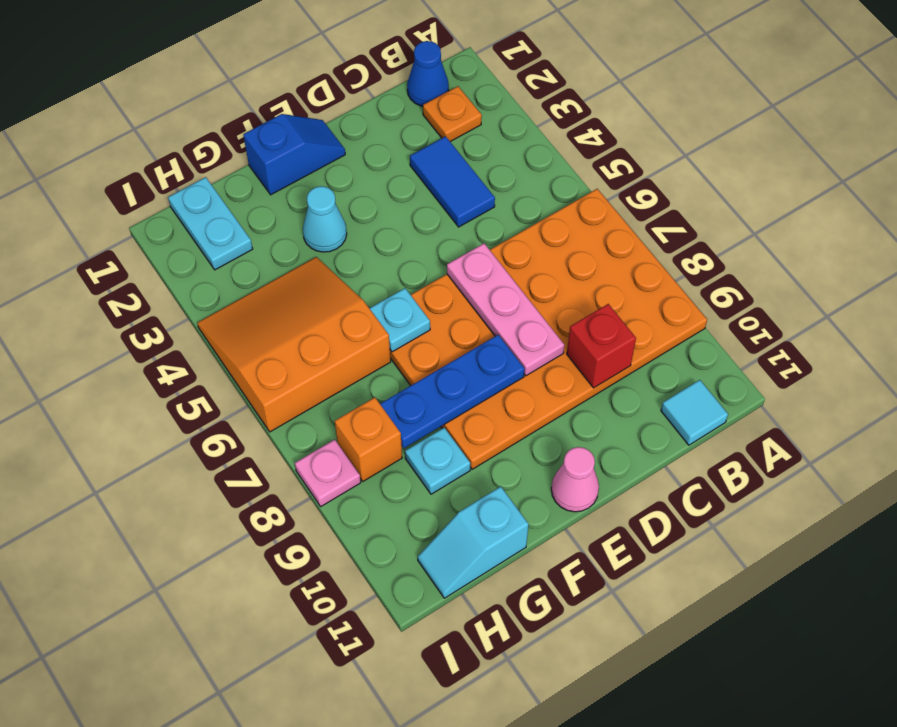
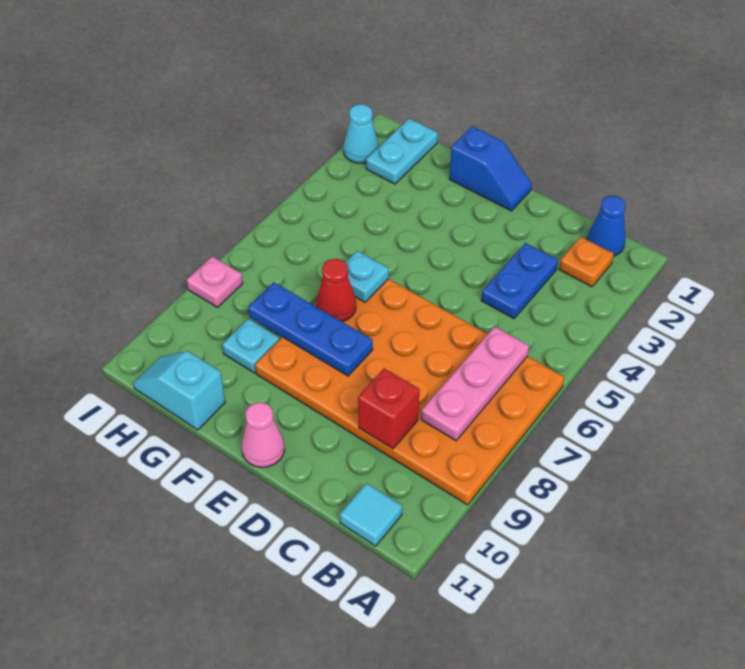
blue 1x2 tile [410,136,495,227] -> blue 1x2 plate [481,243,558,319]
pink 1x3 plate [447,243,564,376] -> pink 1x3 plate moved to [421,327,529,441]
cyan 1x1 cone [303,186,347,252] -> cyan 1x1 cone moved to [343,104,379,163]
none -> red 1x1 cone [316,259,356,322]
orange 3x3 slope [197,257,391,432] -> none
orange 1x1 brick [335,397,402,481] -> none

